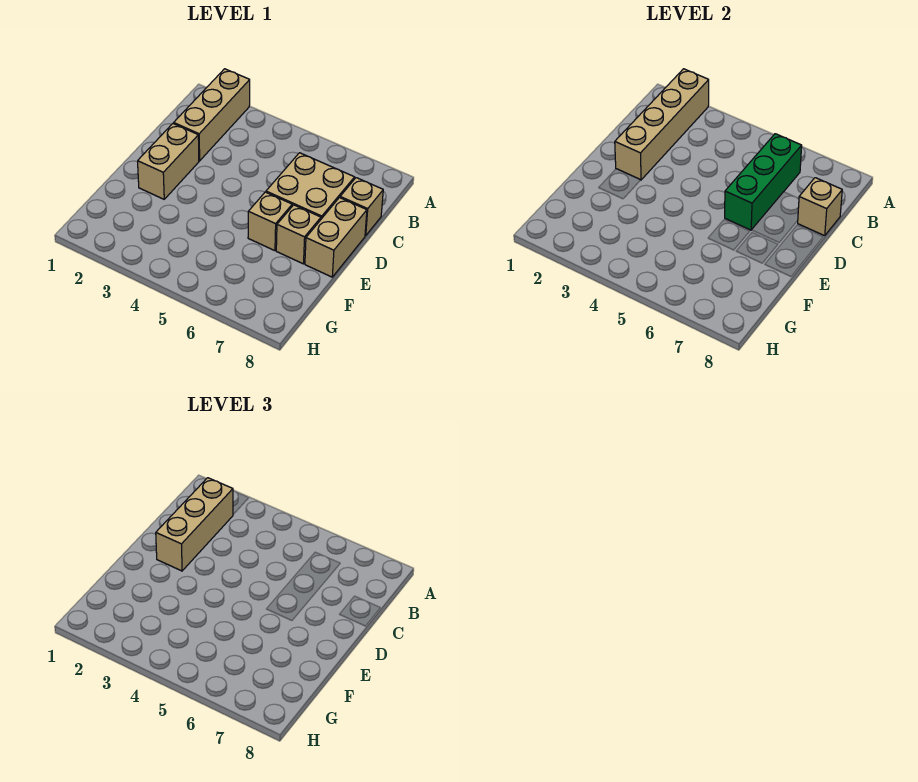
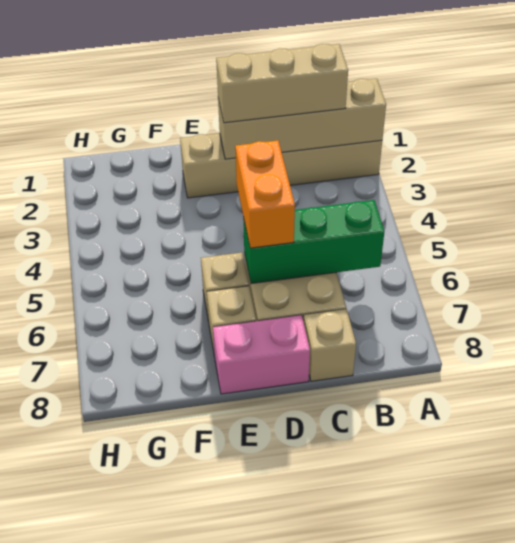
tan 1x1 brick [798,178,842,236] -> none
none -> orange 1x2 brick [235,140,295,248]
tan 1x2 brick [305,198,367,277] -> pink 1x2 brick [213,315,310,394]

